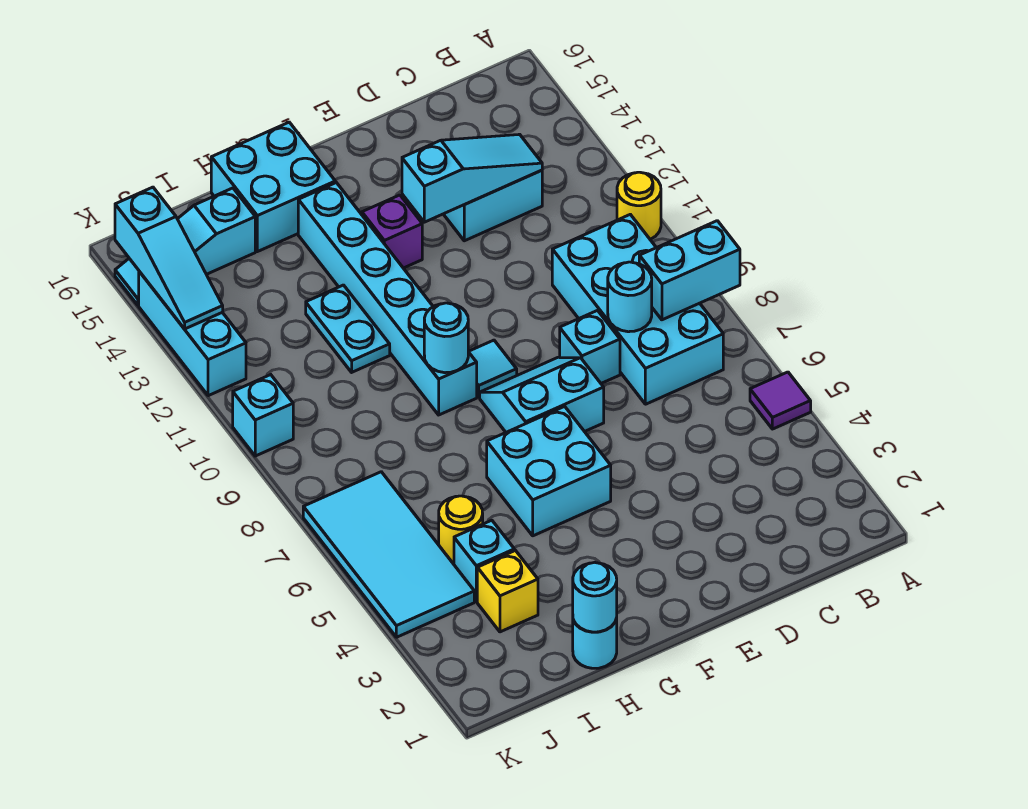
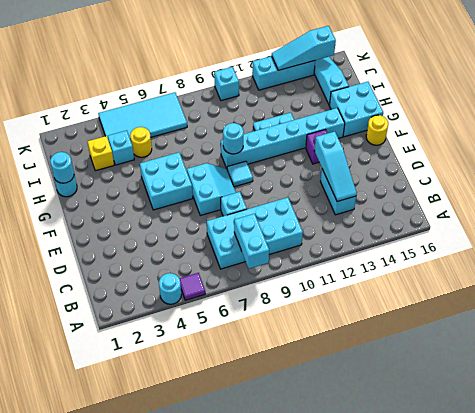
yellow 1x1 round brick [617,172,661,239] -> yellow 1x1 round brick moved to [366,115,388,145]
cyan 1x1 round brick [608,262,652,332] -> cyan 1x1 round brick moved to [159,273,181,304]

